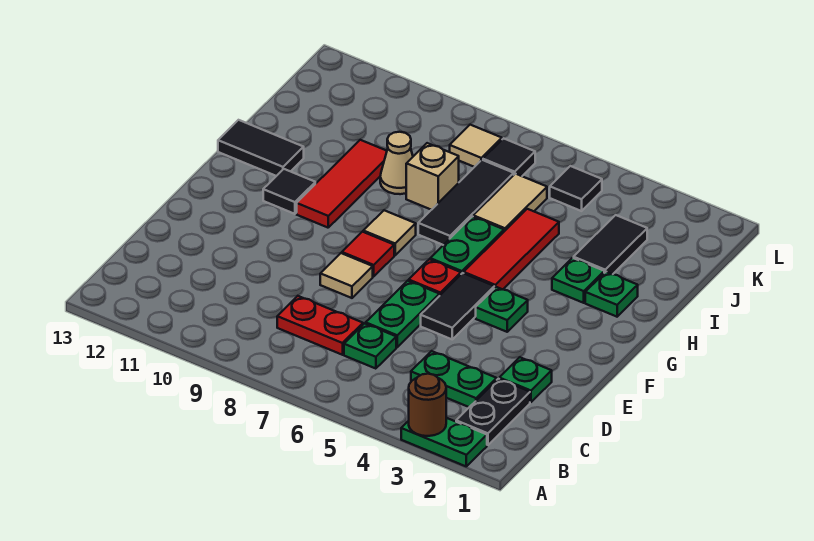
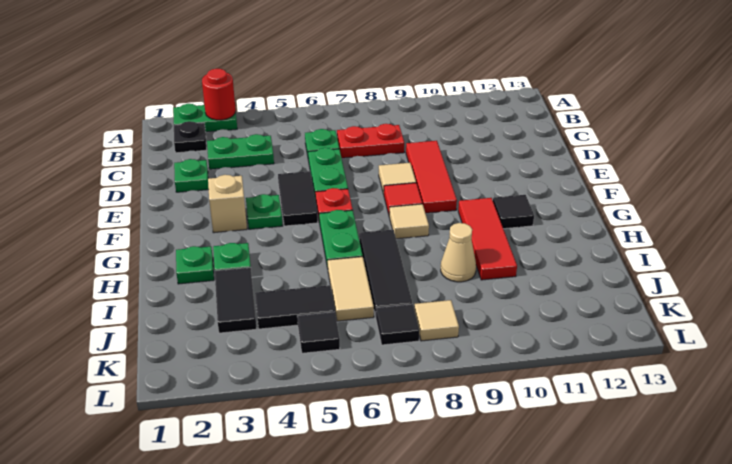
brown 1x1 round brick [409,374,446,436] -> red 1x1 round brick [202,69,236,120]
black 1x2 plate [456,379,530,445] -> black 1x1 plate [174,121,207,153]
red 1x3 tile [464,209,559,289] -> red 1x3 tile moved to [406,141,457,213]
black 1x2 tile [218,120,304,176] -> black 1x2 tile moved to [255,285,335,329]
tan 1x1 brick [406,143,459,210] -> tan 1x1 brick moved to [208,175,247,233]

